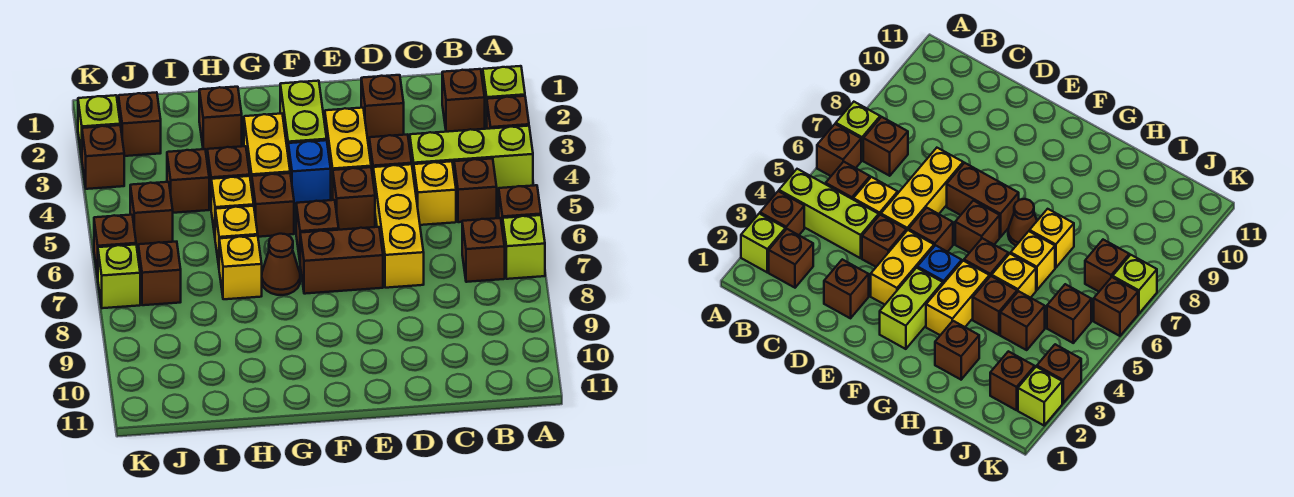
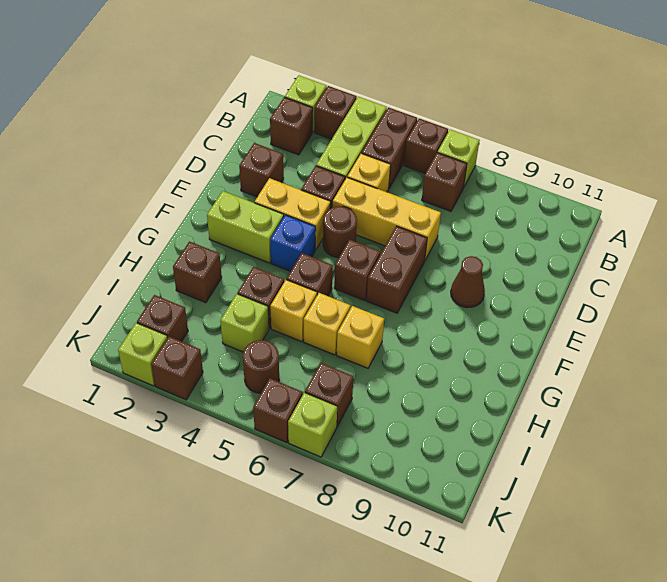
brown 1x1 brick [454,159,497,222] -> brown 1x2 brick [362,107,417,188]
brown 1x1 brick [333,167,375,230] -> brown 1x1 round brick [323,206,357,258]
yellow 1x2 brick [244,114,290,188] -> none
brown 1x1 cone [262,234,300,295] -> brown 1x1 cone moved to [451,256,485,308]
brown 1x1 brick [167,149,209,213] -> lime 1x1 brick [220,294,269,352]
brown 1x1 brick [130,182,173,245] -> brown 1x1 round brick [243,340,279,393]

